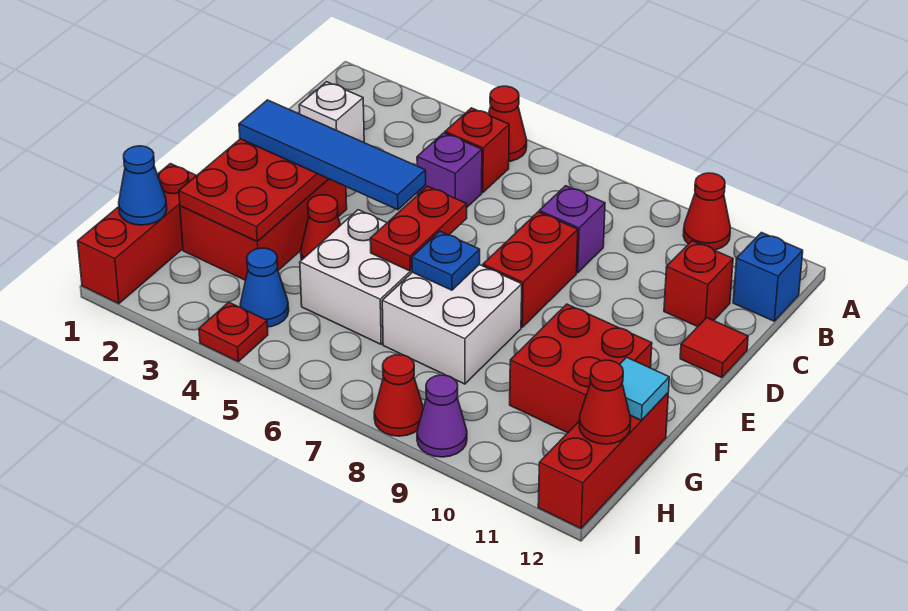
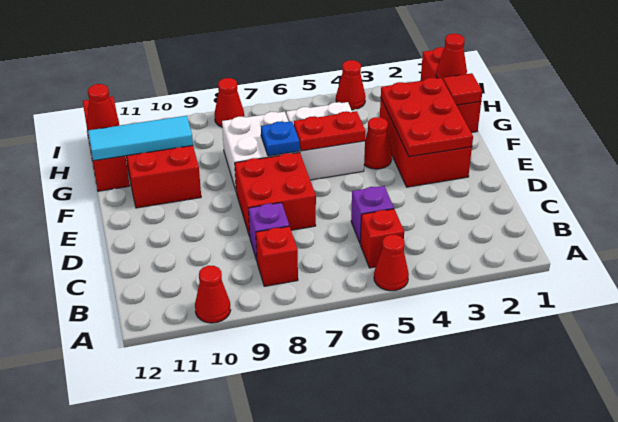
blue 1x1 brick [733,233,803,321] -> none
white 1x1 brick [299,82,364,142] -> none
red 1x1 brick [664,241,733,327] -> red 1x1 brick moved to [256,226,298,286]
red 1x2 brick [483,212,578,327] -> red 2x2 brick [235,153,316,237]
red 1x1 tile [680,318,748,378] -> red 1x1 tile moved to [443,73,482,105]
blue 1x4 tile [239,100,426,210] -> none
red 1x2 plate [370,186,467,271] -> red 1x2 plate turned to [294,111,365,151]
cyan 1x1 tile [620,357,669,420] -> cyan 1x3 tile [88,116,193,161]
blue 1x1 cone [119,146,167,225] -> red 1x1 cone [436,34,467,79]
blue 1x1 cone [240,248,289,327] -> none
red 1x1 plate [199,302,268,362] -> red 1x1 cone [336,60,366,110]
purple 1x1 cone [417,375,467,457] -> none

